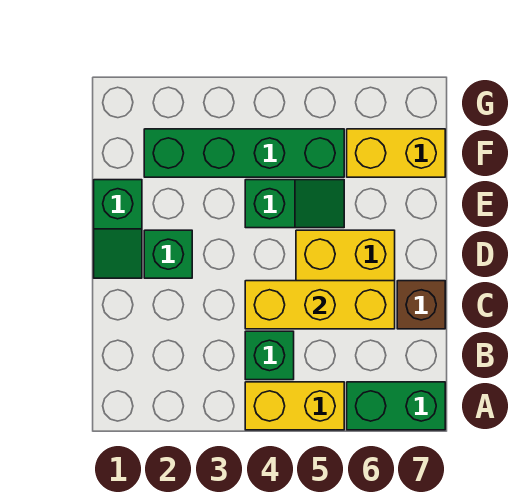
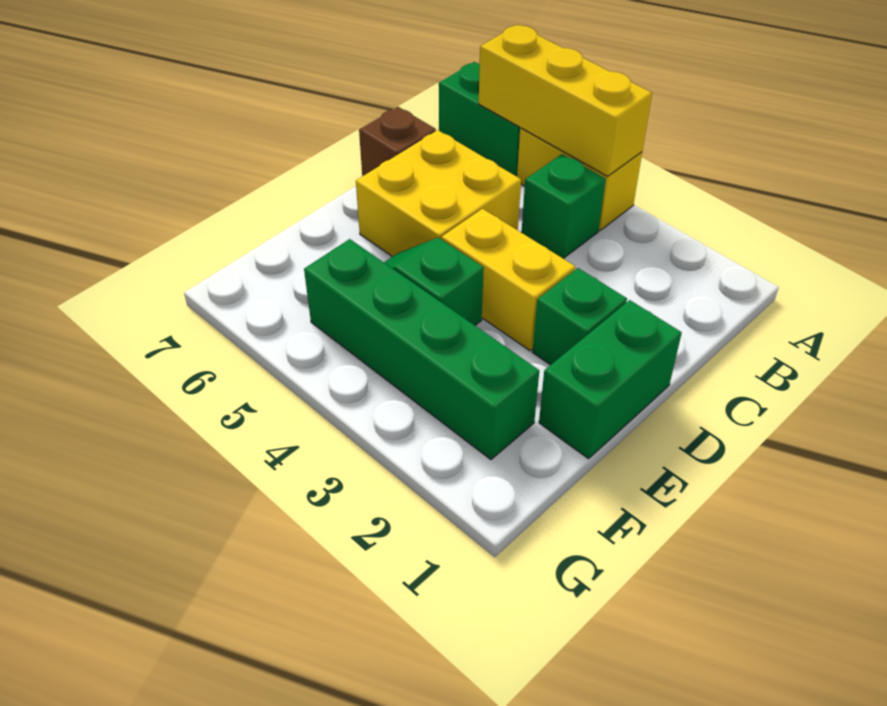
yellow 1x3 brick [245,281,395,329] -> yellow 1x3 brick moved to [479,25,652,176]
green 1x2 slope [94,180,142,278] -> green 1x2 brick [539,300,682,459]
yellow 1x2 brick [347,129,445,177] -> yellow 1x2 brick moved to [442,209,575,351]

